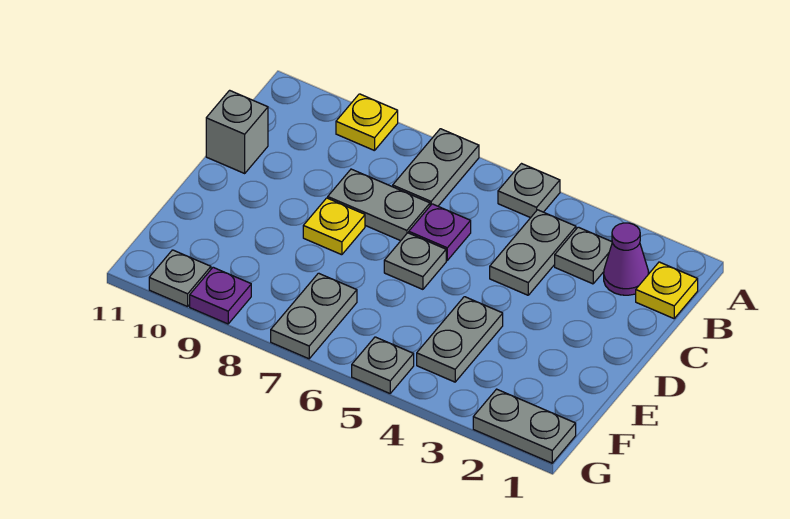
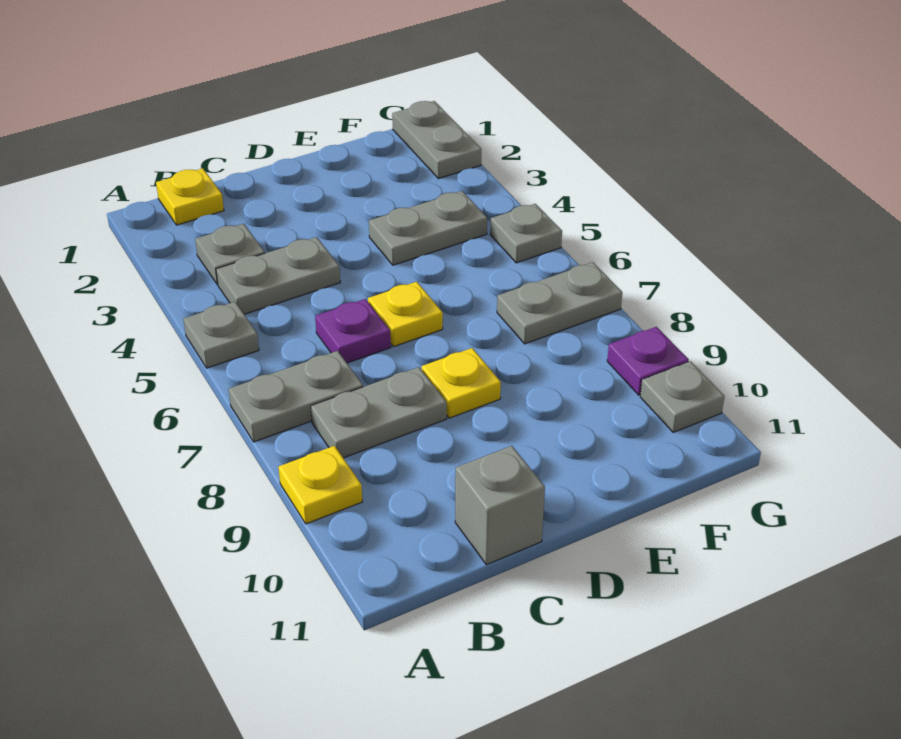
purple 1x1 cone [604,223,649,295] -> none
grey 1x2 plate [328,169,430,241] -> grey 1x2 plate turned to [311,367,447,458]
grey 1x1 plate [384,233,446,289] -> yellow 1x1 plate [368,282,443,347]

